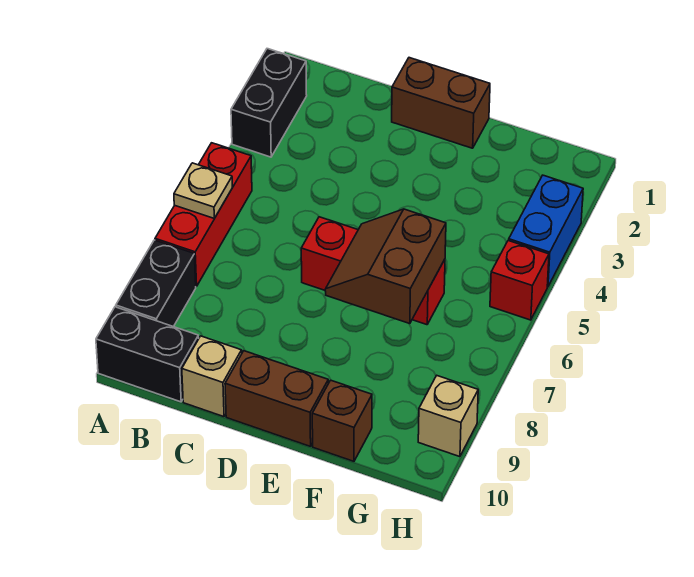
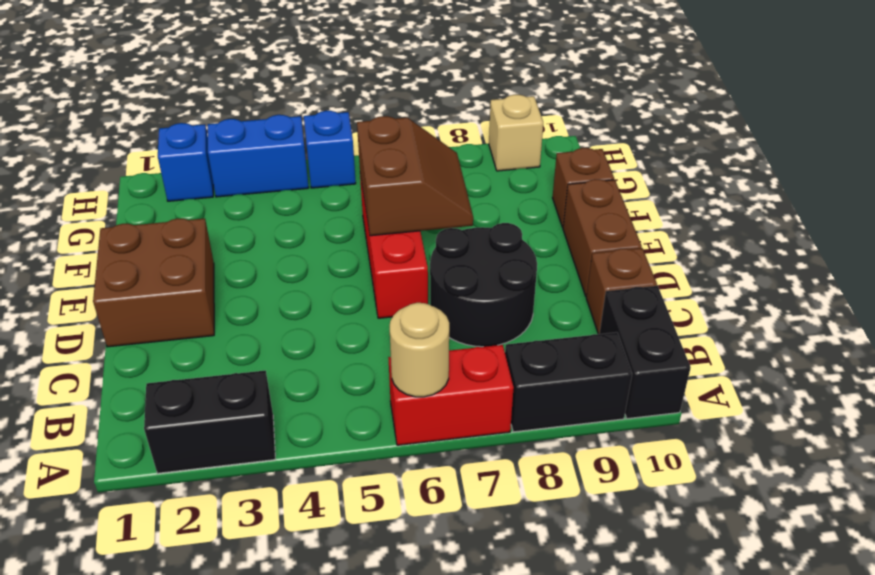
red 1x3 brick [155,143,252,286] -> red 1x2 brick [388,345,514,445]
tan 1x1 plate [174,163,232,218] -> tan 1x1 round brick [390,303,449,397]
none -> black 2x2 round brick [430,223,537,347]
tan 1x1 brick [182,336,242,417] -> brown 1x1 brick [586,248,657,334]
brown 1x2 brick [392,58,490,148] -> brown 2x2 brick [93,218,214,347]
brown 2x2 slope [325,209,446,324] -> brown 2x2 slope turned to [357,116,473,236]
none -> blue 1x1 brick [158,123,213,201]
red 1x1 brick [490,240,549,320] -> blue 1x1 brick [304,111,356,188]

